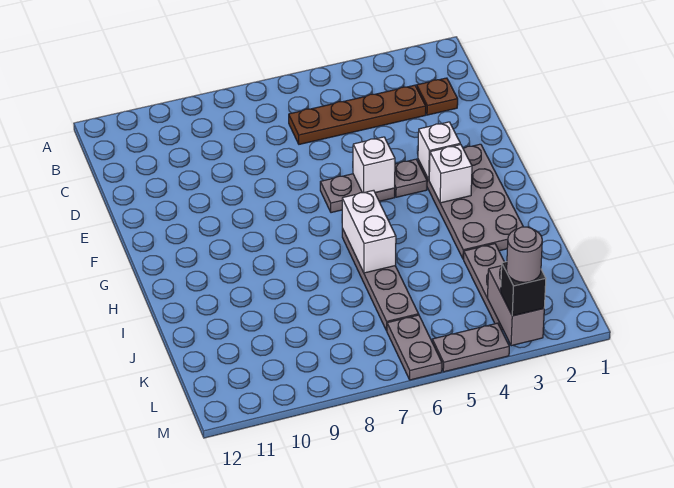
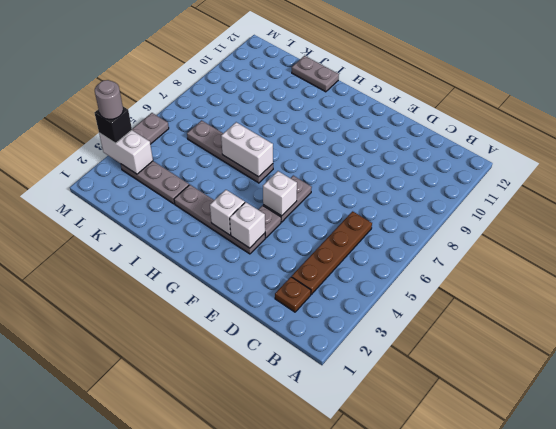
grey 2x4 plate [418,144,523,259] -> grey 1x4 plate [174,185,265,254]
grey 1x2 brick [488,266,544,346] -> white 1x2 brick [99,130,153,174]
grey 1x2 plate [387,315,442,380] -> grey 1x2 plate moved to [292,56,339,92]

